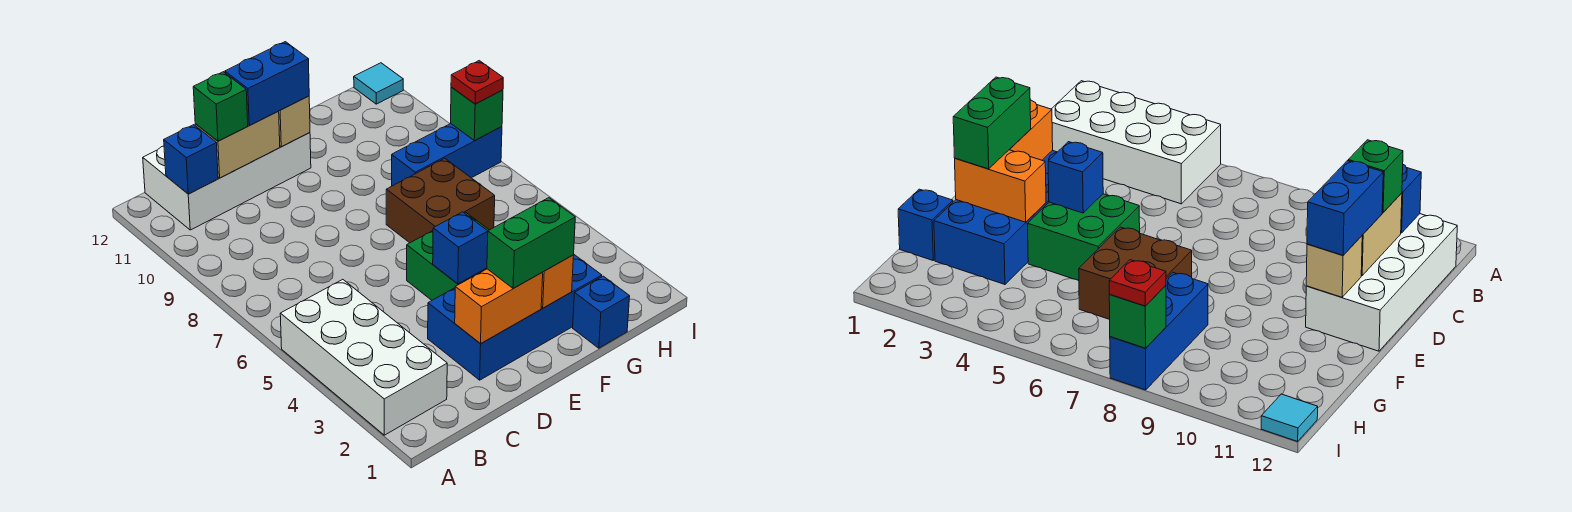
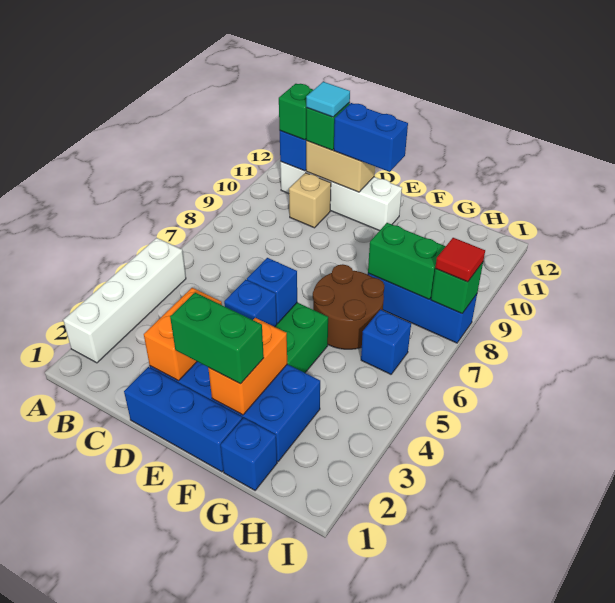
white 2x4 brick [280,279,447,435] -> white 1x4 brick [63,238,186,363]
white 2x4 brick [143,132,311,230] -> white 1x4 brick [280,162,402,231]
none -> green 1x1 brick [279,84,313,140]
none -> blue 1x3 brick [124,367,242,472]
orange 1x2 brick [455,269,543,343] -> orange 1x2 brick turned to [144,288,222,381]
none -> blue 1x1 brick [247,258,297,323]
tan 1x1 brick [279,96,310,147] -> tan 1x1 brick moved to [289,173,331,228]
brown 2x2 brick [386,158,495,243] -> brown 2x2 round brick [313,264,384,349]
none -> green 1x2 brick [368,223,446,299]
none -> blue 1x1 brick [361,310,411,374]
red 1x1 plate [451,61,503,104] -> red 1x1 tile [435,238,485,282]
cyan 1x1 tile [354,63,403,104] -> cyan 1x1 tile moved to [306,82,350,117]

